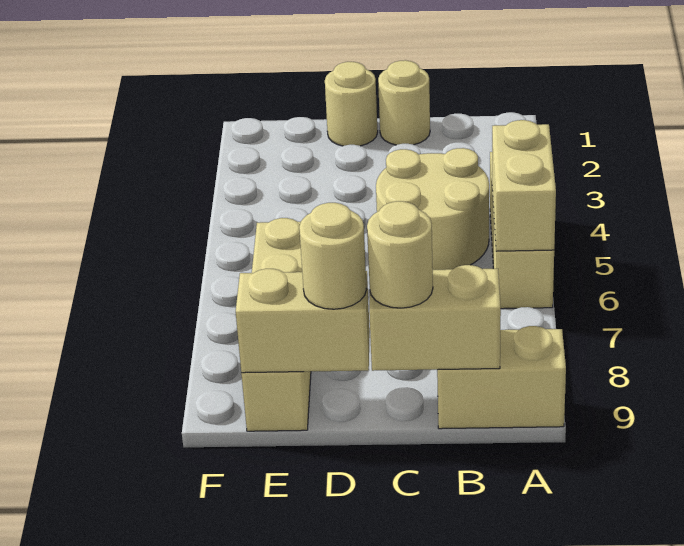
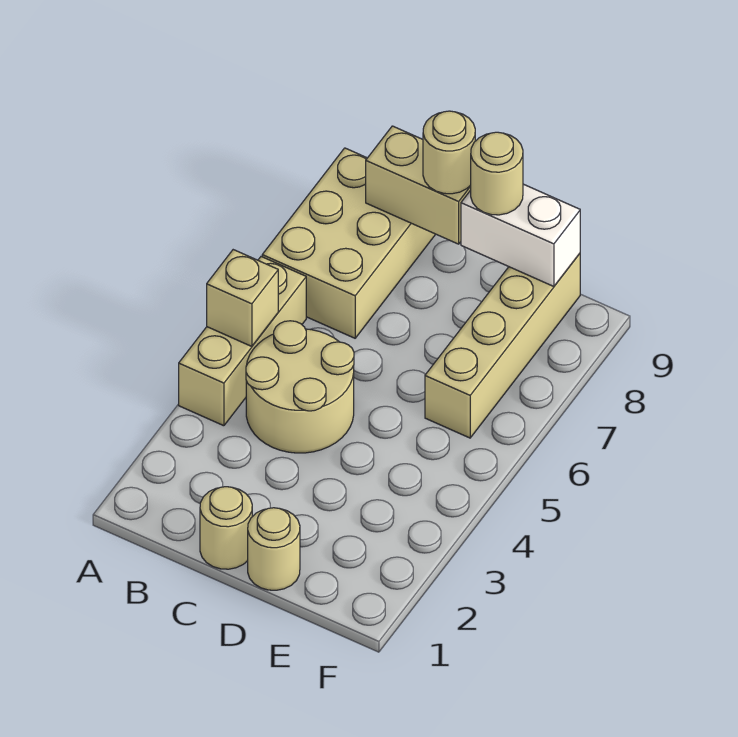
tan 1x2 brick [492,120,556,251] -> tan 1x1 brick [207,250,278,346]
tan 1x2 brick [437,326,566,429] -> tan 2x3 brick [262,148,436,338]
tan 1x2 brick [236,269,370,373] -> white 1x2 brick [461,184,580,286]

